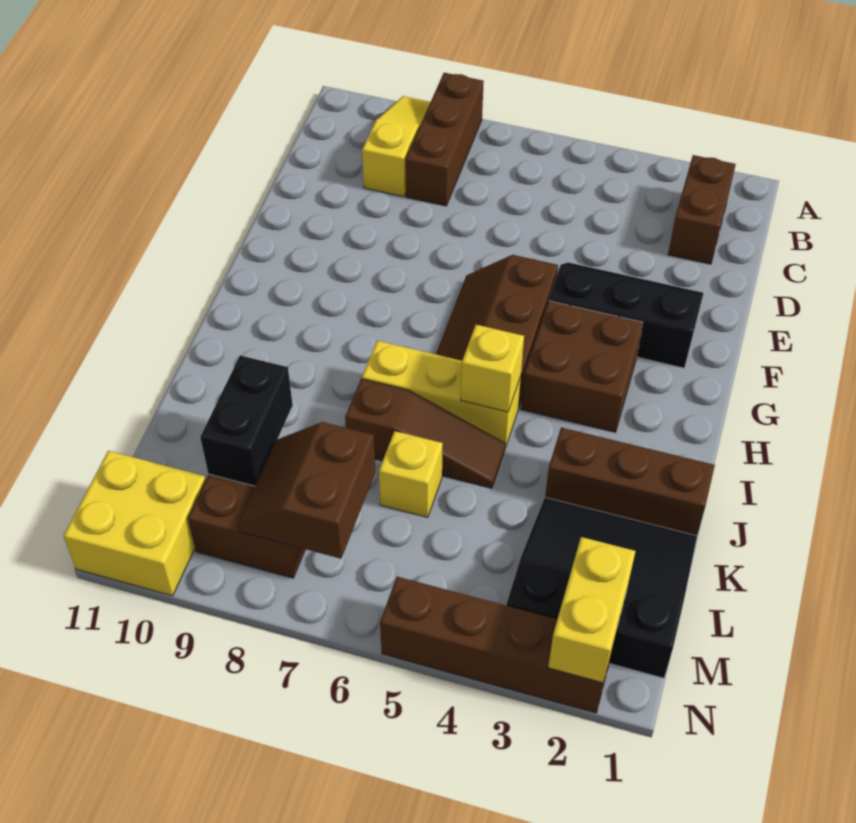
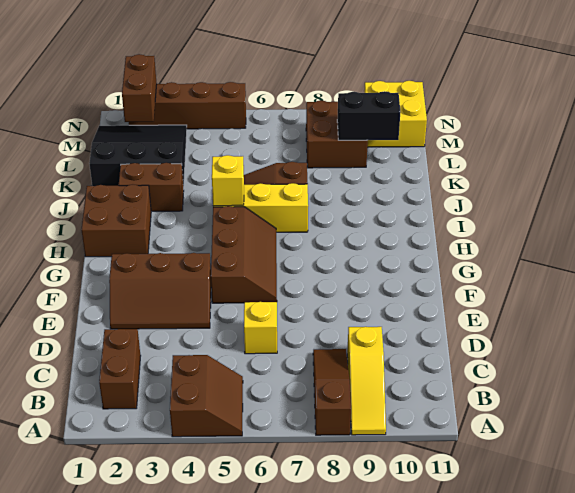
brown 1x3 brick [405,73,484,206] -> brown 1x3 slope [313,349,351,435]
black 2x3 slope [549,262,703,368] -> brown 2x3 slope [109,253,211,329]
brown 2x2 brick [521,301,643,432] -> brown 2x2 brick moved to [82,185,151,257]
brown 1x3 brick [545,427,715,536] -> brown 1x2 brick [119,163,184,211]
black 3x3 slope [506,498,697,678] -> black 3x3 slope turned to [89,125,187,189]
yellow 1x1 brick [379,431,443,517] -> yellow 1x1 brick moved to [244,302,277,354]
black 1x2 brick [200,355,293,486] -> black 1x2 brick turned to [337,91,400,140]
brown 2x2 slope [238,422,376,559] -> brown 2x2 slope moved to [170,355,243,437]
yellow 1x2 brick [548,537,635,683] -> brown 1x2 brick [122,54,157,122]

